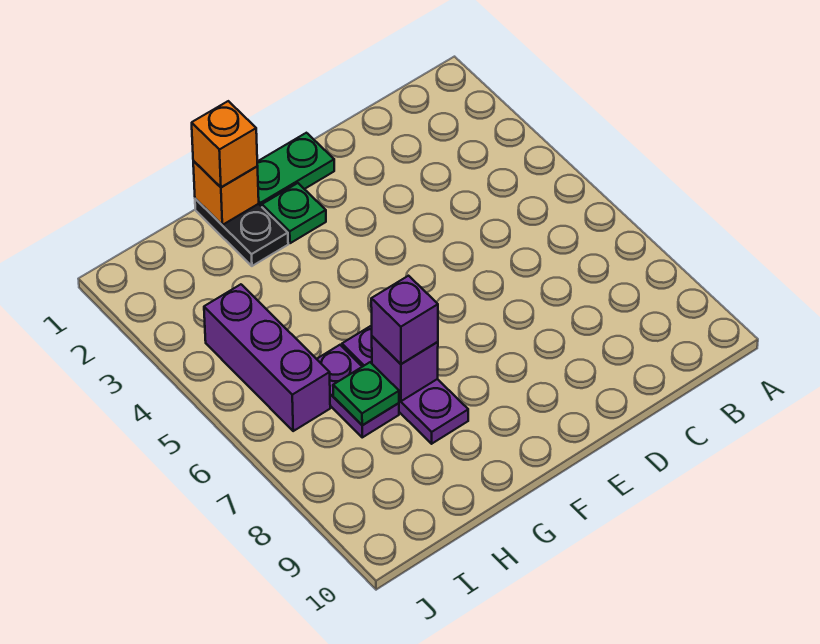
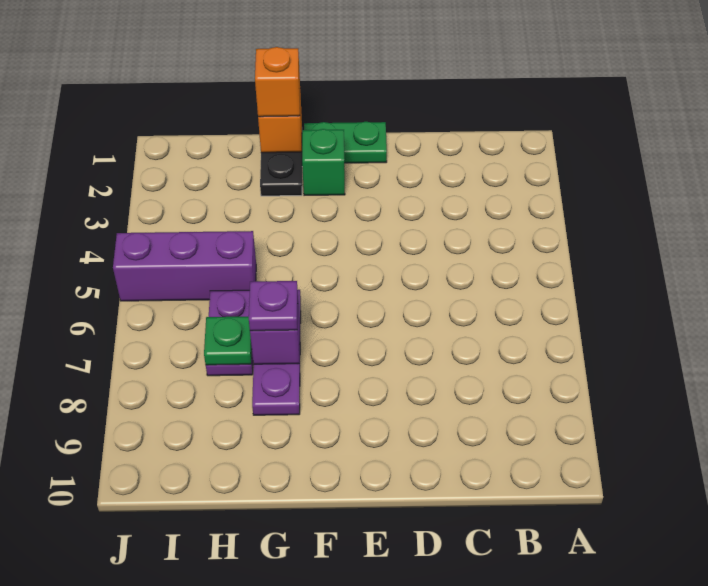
green 1x1 plate [262,183,326,243] -> green 1x1 brick [302,129,345,195]
purple 1x1 brick [371,276,438,364] -> purple 1x1 plate [249,281,298,331]
purple 1x3 brick [204,284,330,431] -> purple 1x3 brick turned to [113,231,256,301]

